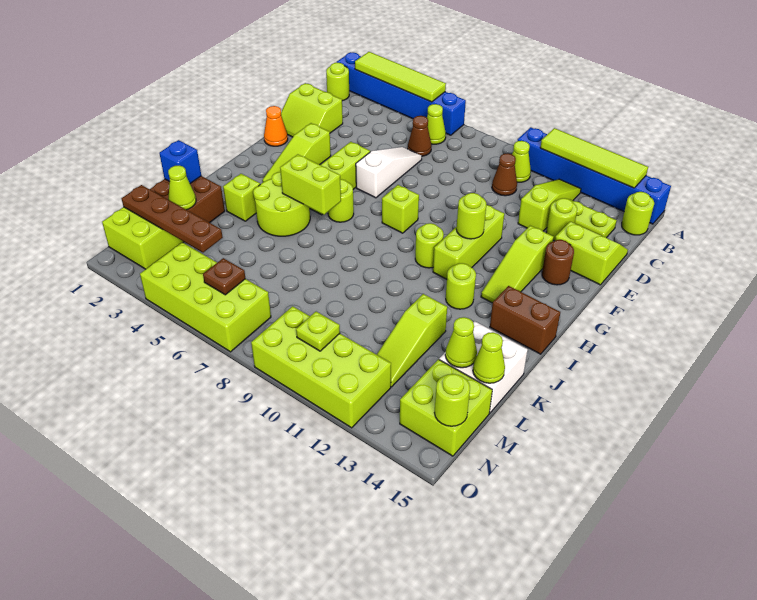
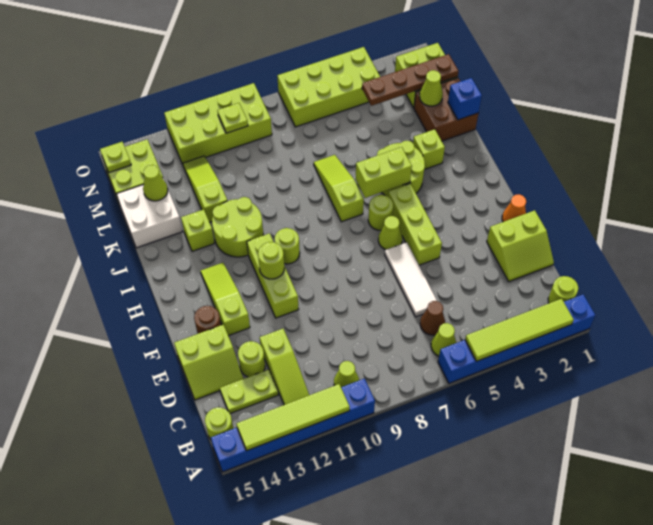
brown 1x1 cone [492,153,517,196] -> none
lime 2x2 slope [281,83,343,137] -> lime 2x2 slope turned to [487,210,554,281]
white 1x3 slope [356,147,422,198] -> white 1x3 tile [385,242,437,317]
lime 1x3 slope [262,123,331,182] -> lime 1x3 slope moved to [314,155,364,222]
lime 1x1 brick [382,185,419,233] -> lime 1x1 brick moved to [181,209,214,251]
lime 1x1 round brick [446,263,476,309] -> lime 2x2 round brick [212,197,263,257]
brown 1x2 brick [490,286,560,354] -> none
lime 1x1 cone [473,332,505,383] -> lime 1x1 cone moved to [378,216,402,250]
brown 1x1 plate [203,258,245,295] -> none
lime 1x1 round brick [434,374,470,426] -> lime 1x1 plate [100,142,131,173]

